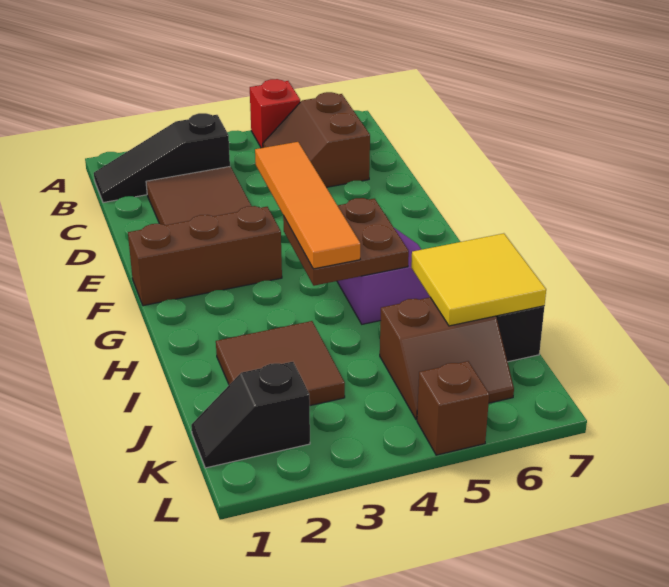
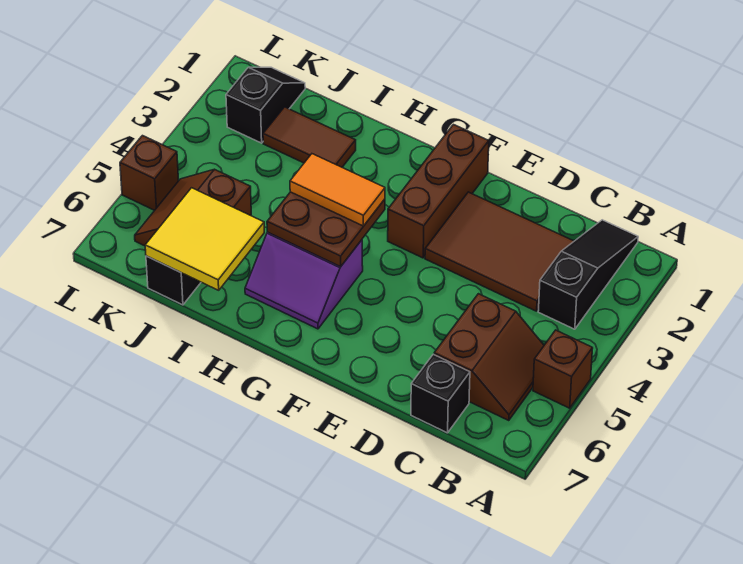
red 1x1 brick [250,79,300,148] -> brown 1x1 brick [533,330,593,408]
brown 2x2 slope [263,92,370,187] -> brown 2x2 slope turned to [434,294,544,420]
none -> black 1x1 brick [411,354,470,433]
orange 1x4 tile [255,142,360,269] -> orange 1x2 tile [290,154,385,226]
brown 2x2 tile [216,321,345,406] -> brown 1x2 tile [263,107,356,167]

